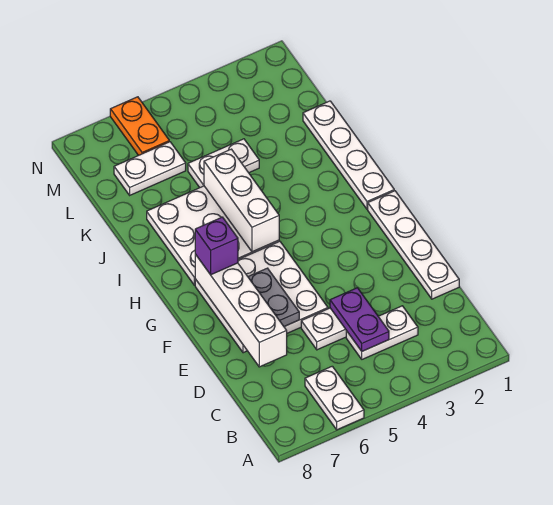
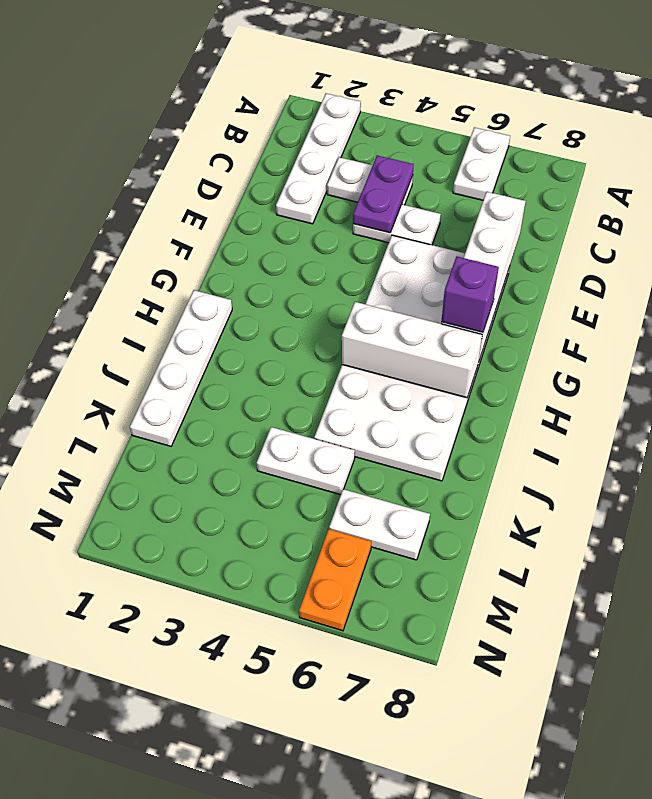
white 1x4 plate [368,191,459,299] -> white 1x4 plate moved to [276,93,361,224]
grey 1x2 plate [248,268,299,326] -> none
white 1x3 brick [204,149,279,252] -> white 1x3 brick turned to [342,302,482,398]

